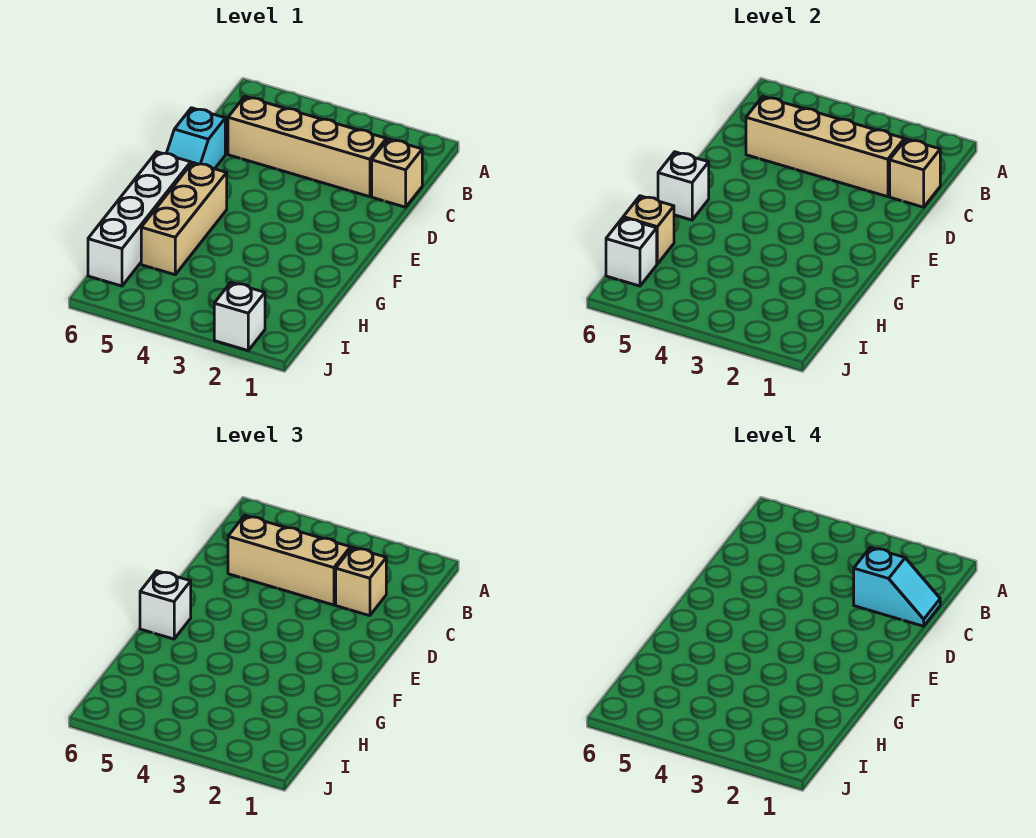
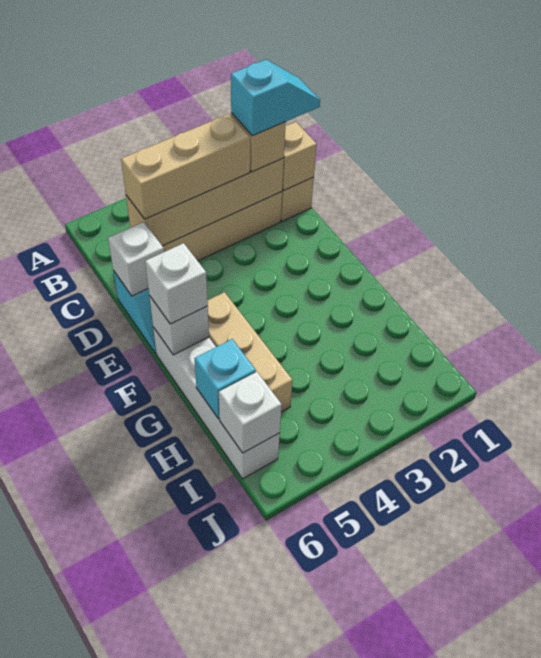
tan 1x1 brick [623,196,674,264] -> cyan 1x1 brick [195,339,256,419]
white 1x1 brick [214,282,265,350] -> white 1x1 brick moved to [108,222,164,296]

